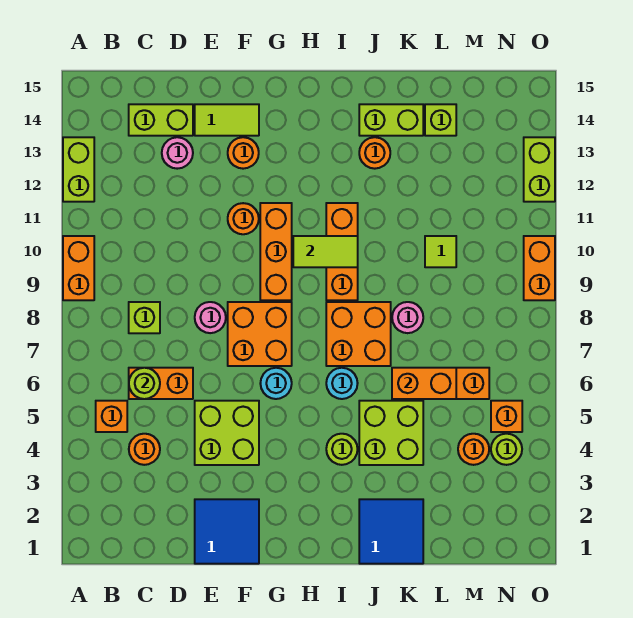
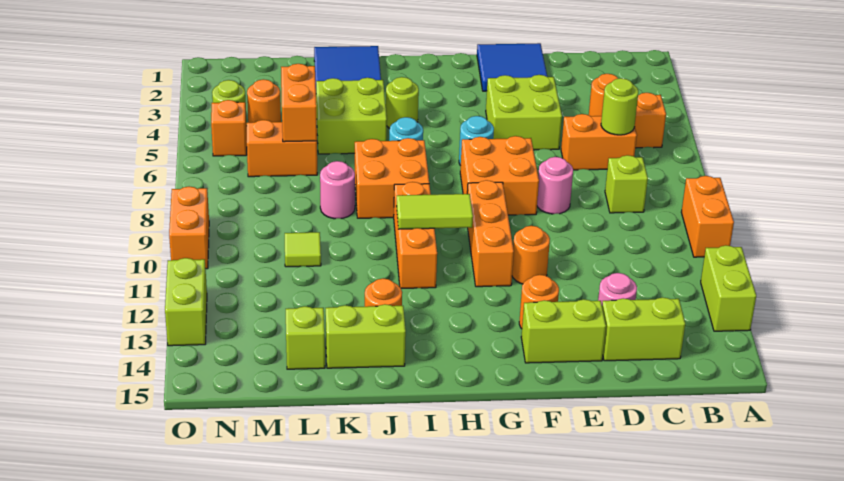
lime 1x2 tile [195,104,259,136] -> lime 1x2 brick [521,299,606,363]
orange 1x2 brick [392,368,456,399] -> orange 1x2 brick turned to [281,64,317,142]

